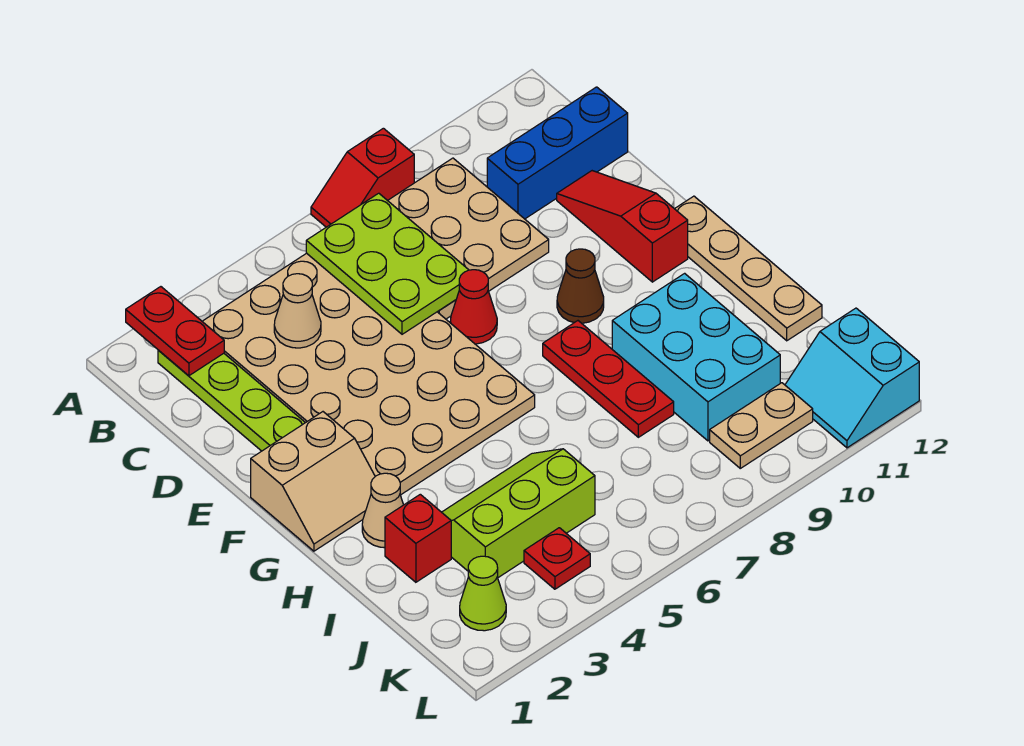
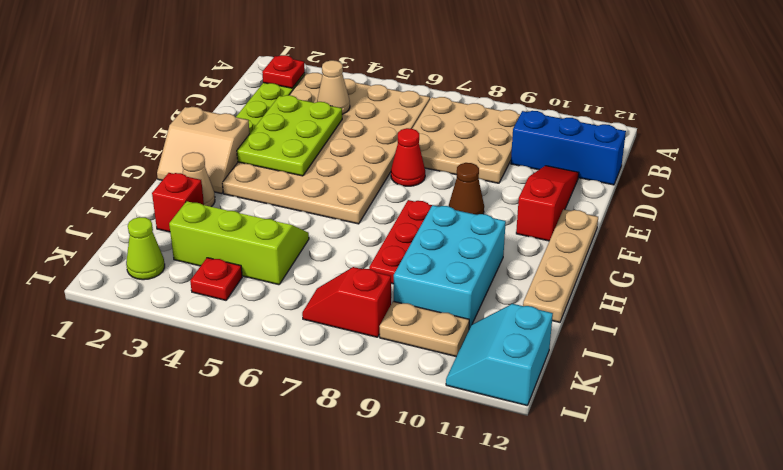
red 1x2 plate [126,287,224,376] -> red 1x1 plate [262,55,305,88]
red 1x2 slope [311,128,414,227] -> red 1x2 slope moved to [302,267,391,337]
lime 2x3 plate [306,193,468,334] -> lime 2x3 plate moved to [237,95,342,176]

